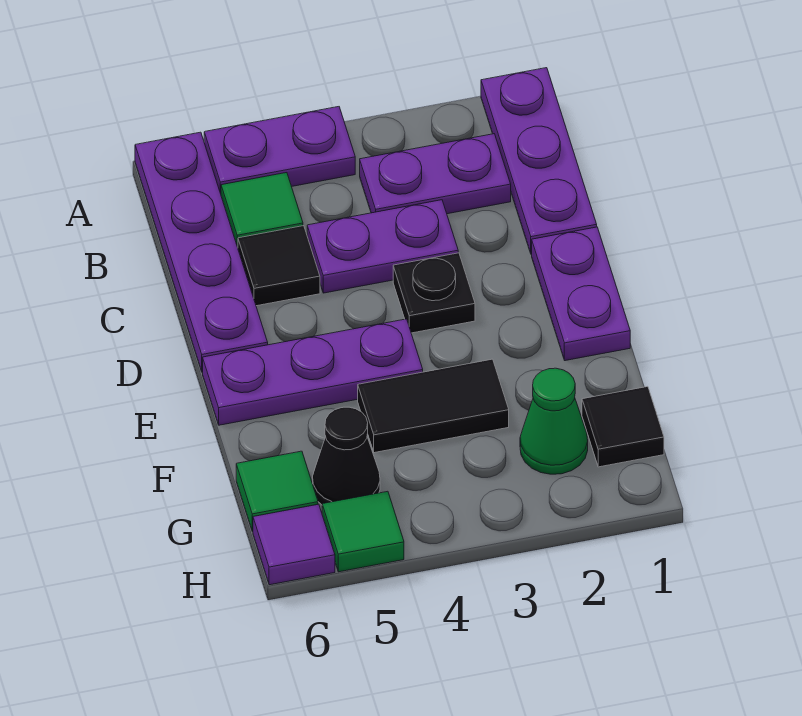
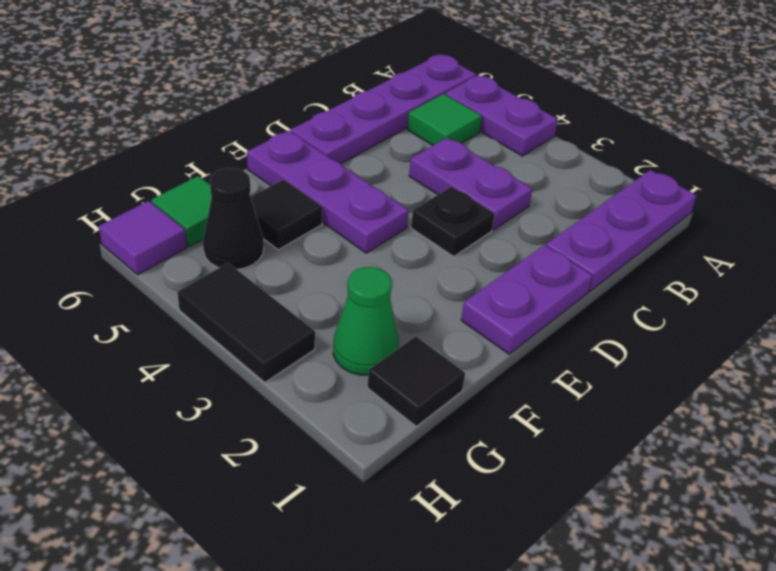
purple 1x2 plate [360,134,511,214] -> none
black 1x1 tile [238,226,320,306] -> black 1x1 tile moved to [251,180,322,250]
black 1x2 tile [358,359,509,453] -> black 1x2 tile moved to [177,263,315,382]
green 1x1 tile [322,491,404,572] -> none

